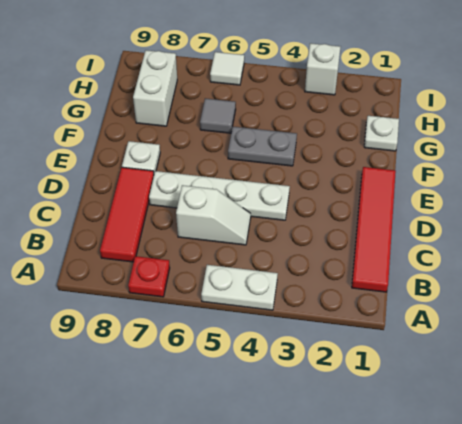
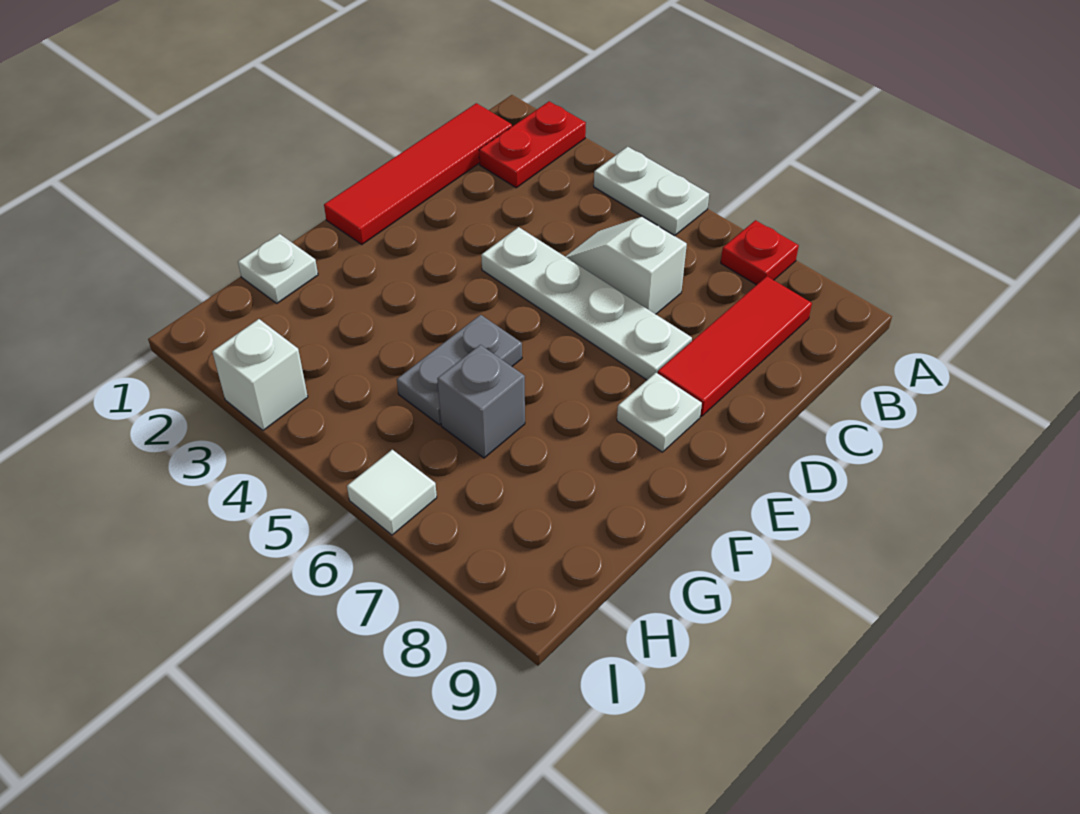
none -> red 1x2 plate [479,101,586,188]
grey 1x2 plate [228,126,297,166] -> grey 1x2 plate turned to [397,315,522,425]
grey 1x1 tile [200,98,236,133] -> grey 1x1 brick [437,345,525,458]
white 1x2 brick [133,50,177,126] -> none

